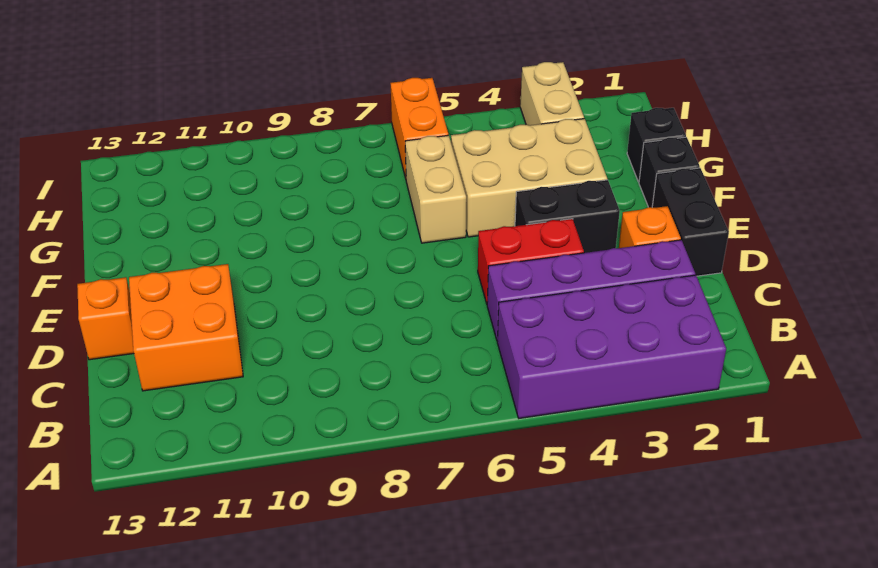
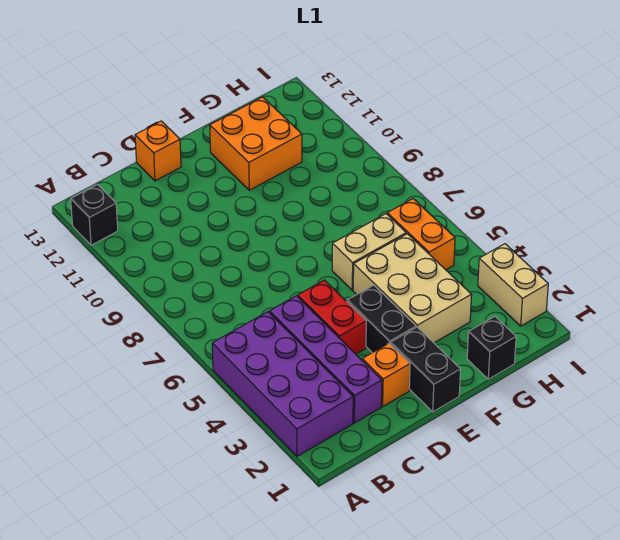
orange 2x2 brick [129,264,243,391] -> orange 2x2 brick moved to [210,97,302,190]
black 1x2 brick [652,168,729,276] -> black 1x2 brick turned to [391,327,461,412]
black 1x1 brick [639,137,700,207] -> black 1x1 brick moved to [71,184,118,245]
tan 1x2 brick [520,62,584,125] -> tan 1x2 brick turned to [478,244,548,326]
orange 1x2 brick [390,78,448,178] -> orange 1x2 brick turned to [387,199,455,270]

